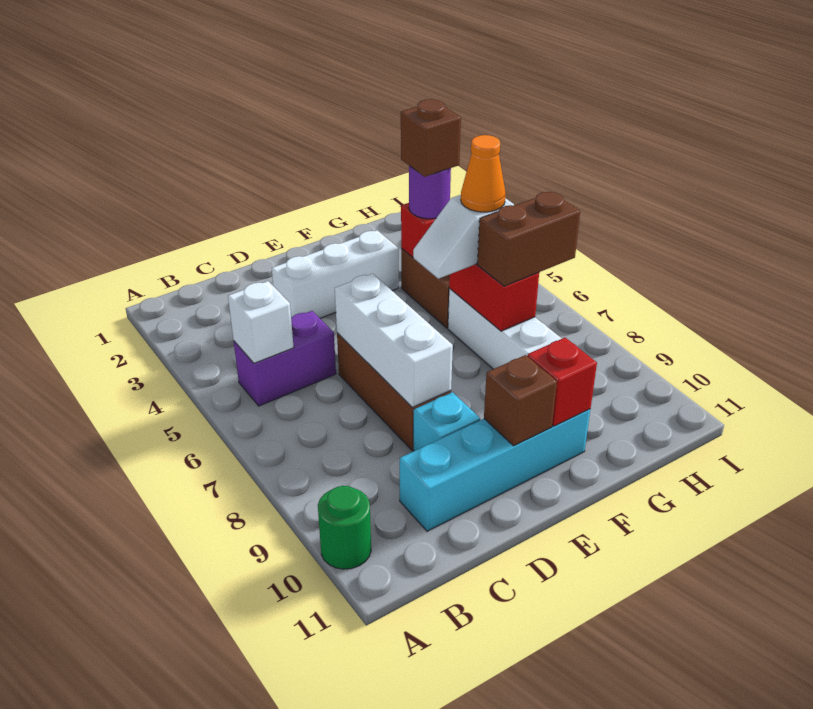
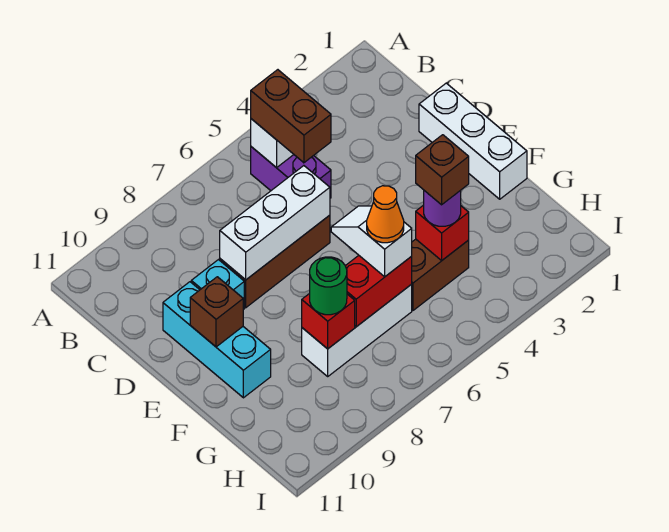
green 1x1 round brick [318,486,371,569] -> green 1x1 round brick moved to [310,257,347,315]
cyan 1x4 brick [400,409,590,531] -> cyan 1x3 brick [163,282,271,398]
white 1x3 brick [272,230,399,318] -> white 1x3 brick moved to [419,83,527,199]
red 1x1 brick [527,338,597,426] -> red 1x1 brick moved to [302,293,355,349]
brown 1x2 brick [477,192,580,286] -> brown 1x2 brick moved to [251,70,331,163]

